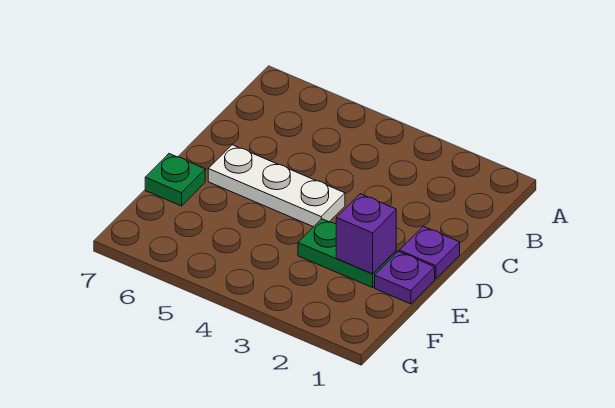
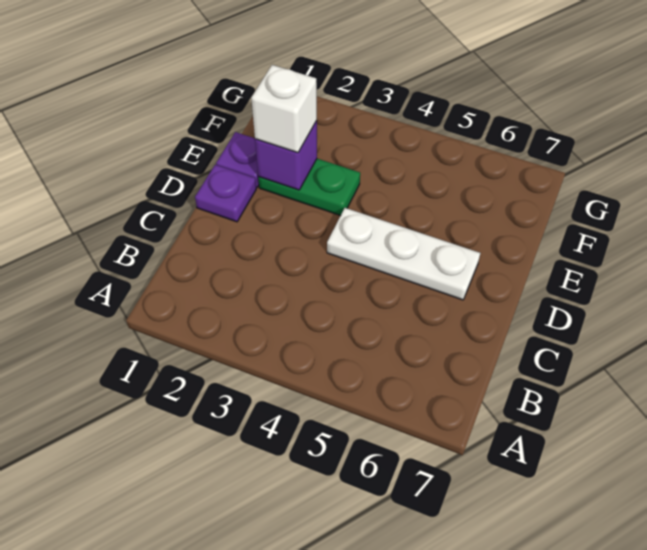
none -> white 1x1 brick [251,65,317,153]
green 1x1 plate [145,154,205,206] -> none

